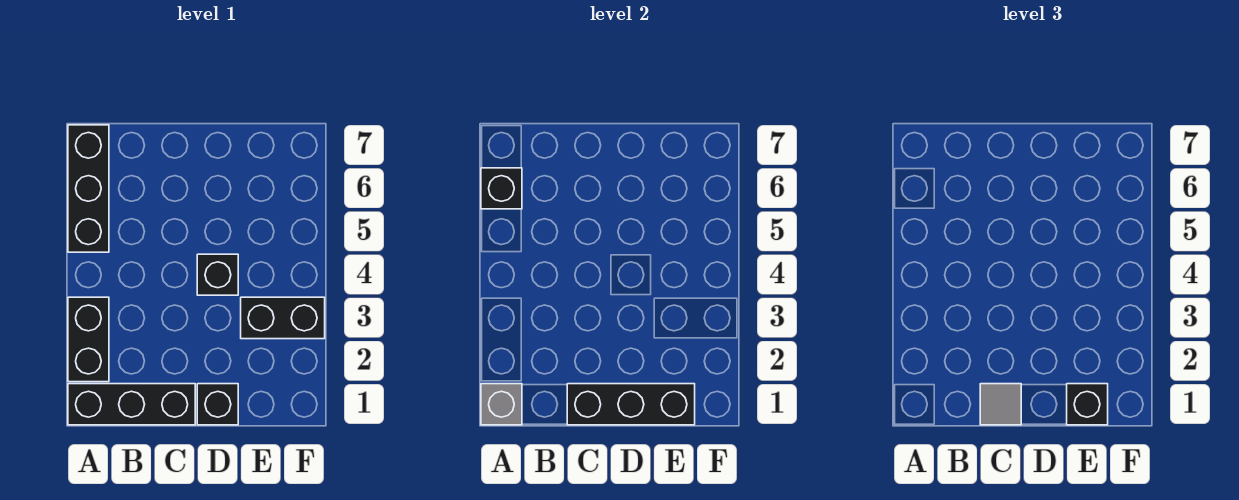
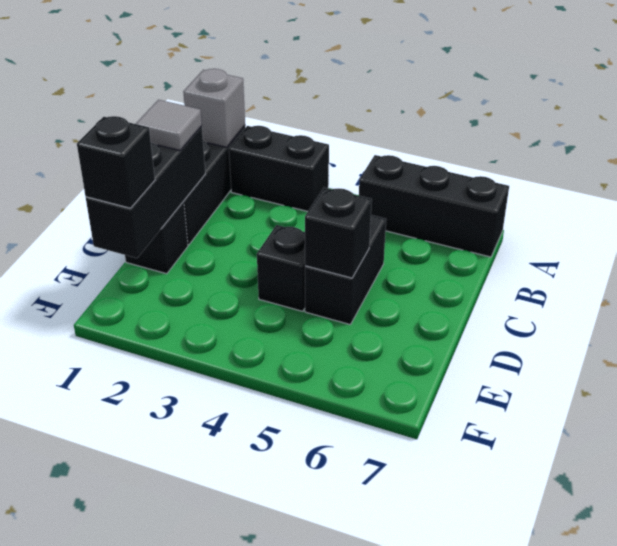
black 1x1 brick [481,168,522,209] -> black 1x1 brick moved to [305,187,372,278]
black 1x2 brick [241,297,325,339] -> black 1x2 brick moved to [305,215,386,325]

